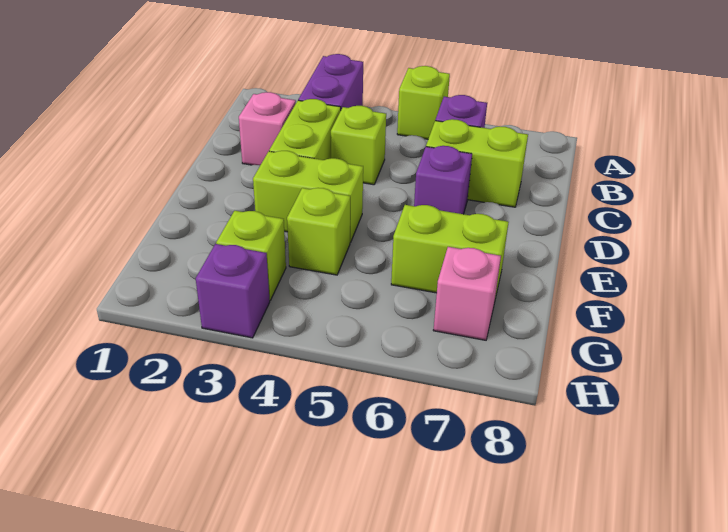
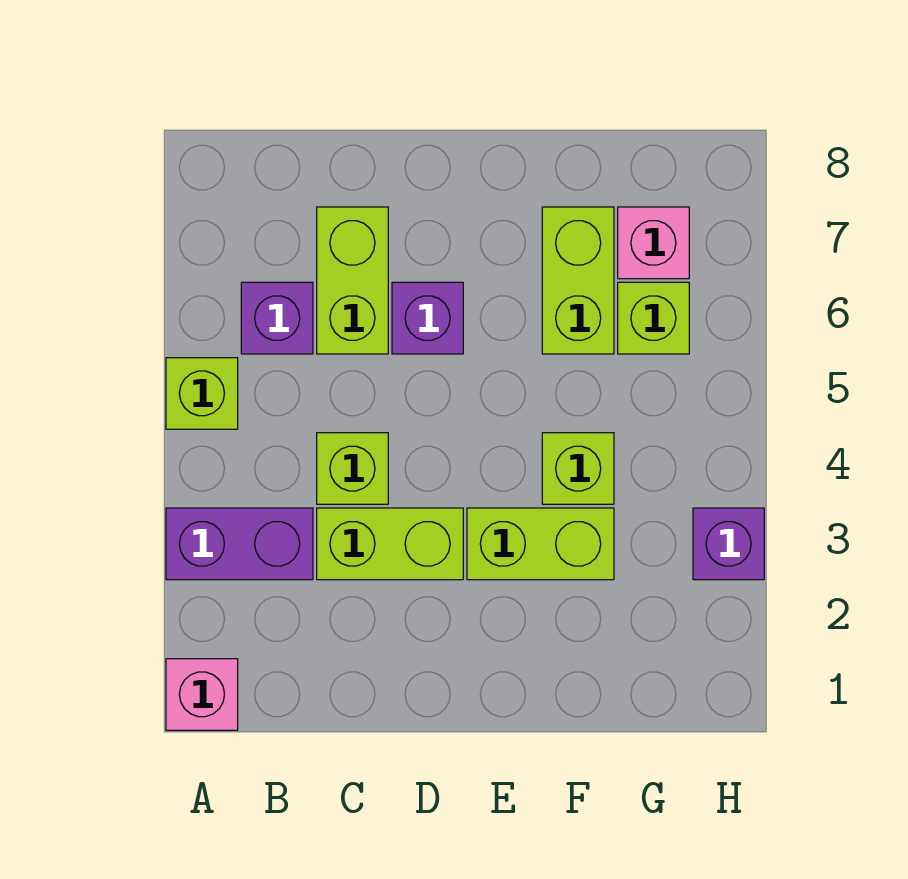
pink 1x1 brick [239,92,296,165] -> pink 1x1 brick moved to [166,659,238,730]
lime 1x2 brick [253,151,363,243] -> lime 1x2 brick turned to [467,508,614,580]
lime 1x1 brick [216,211,286,300] -> lime 1x1 brick moved to [618,282,689,354]

